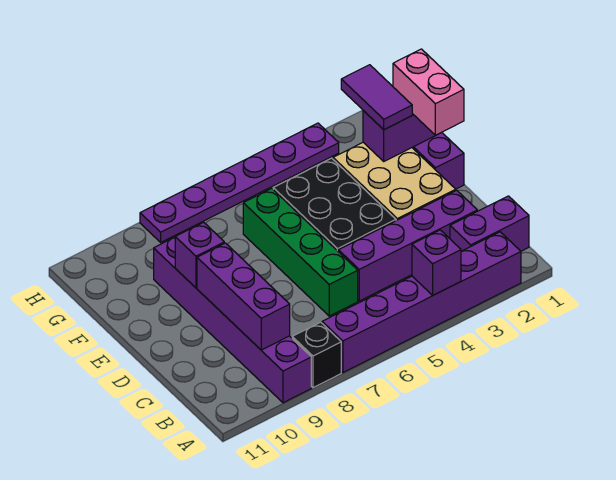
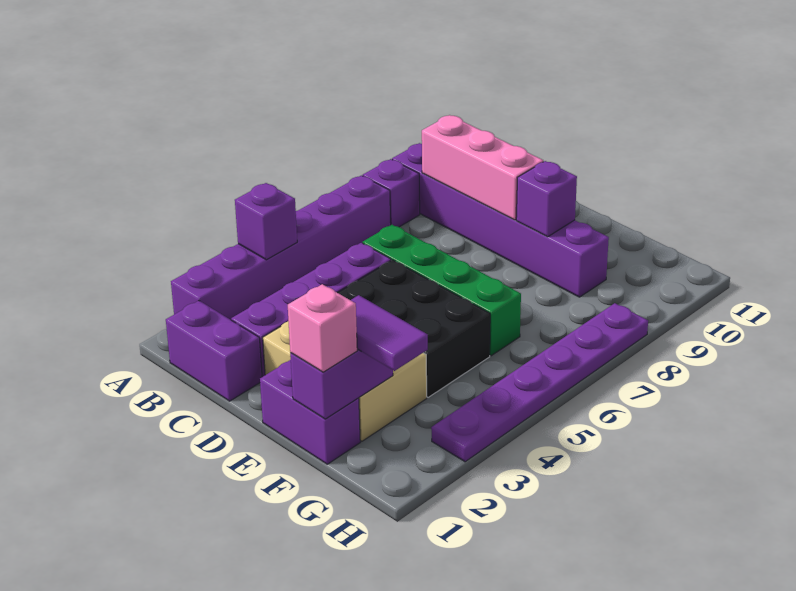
black 1x1 brick [292,322,341,388] -> purple 1x1 brick [363,159,420,227]
purple 1x2 brick [450,196,529,251] -> purple 1x2 brick turned to [166,301,262,401]
purple 1x3 brick [197,243,290,350] -> pink 1x3 brick [422,115,543,220]
pink 1x2 brick [393,49,464,135] -> pink 1x1 brick [288,284,357,372]

